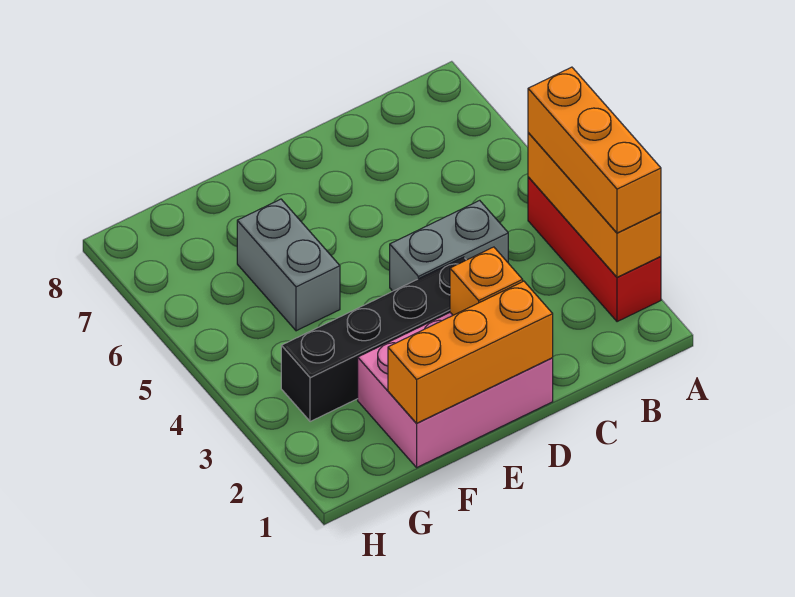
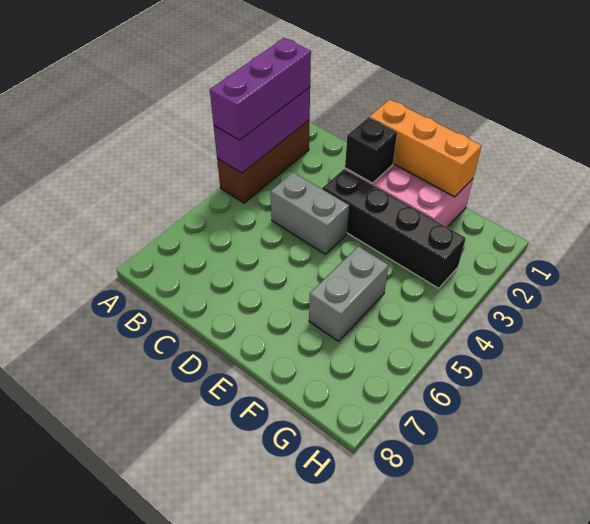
red 1x3 brick [528,177,661,322] -> brown 1x3 brick [217,120,310,203]
orange 1x3 brick [528,133,661,277] -> purple 1x3 brick [214,87,310,173]
orange 1x3 brick [528,67,661,233] -> purple 1x3 brick [210,38,311,140]
orange 1x1 brick [450,247,523,315] -> black 1x1 brick [345,117,397,183]

